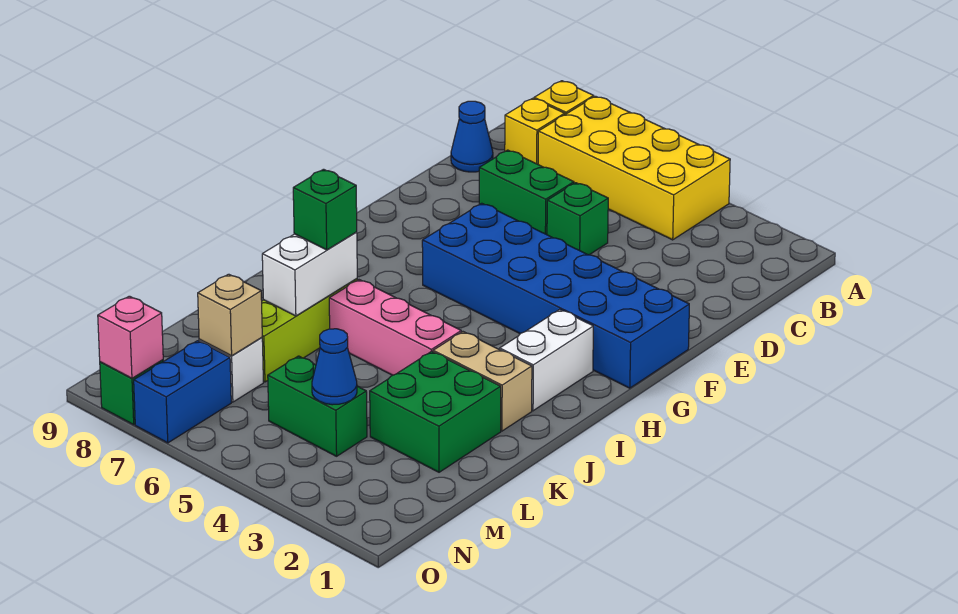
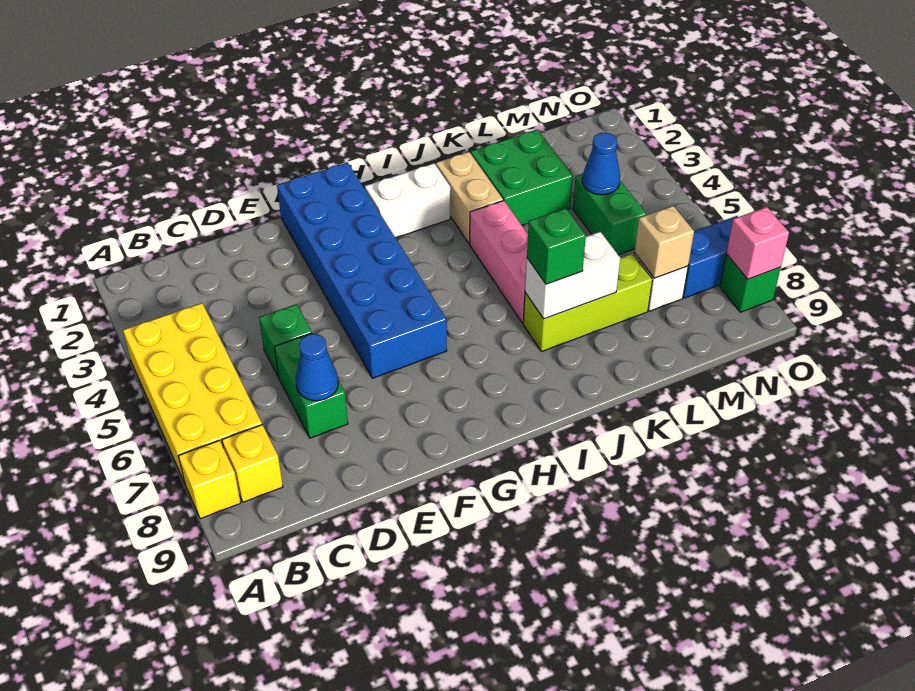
blue 1x1 cone [451,101,493,172] -> blue 1x1 cone moved to [296,334,338,401]

